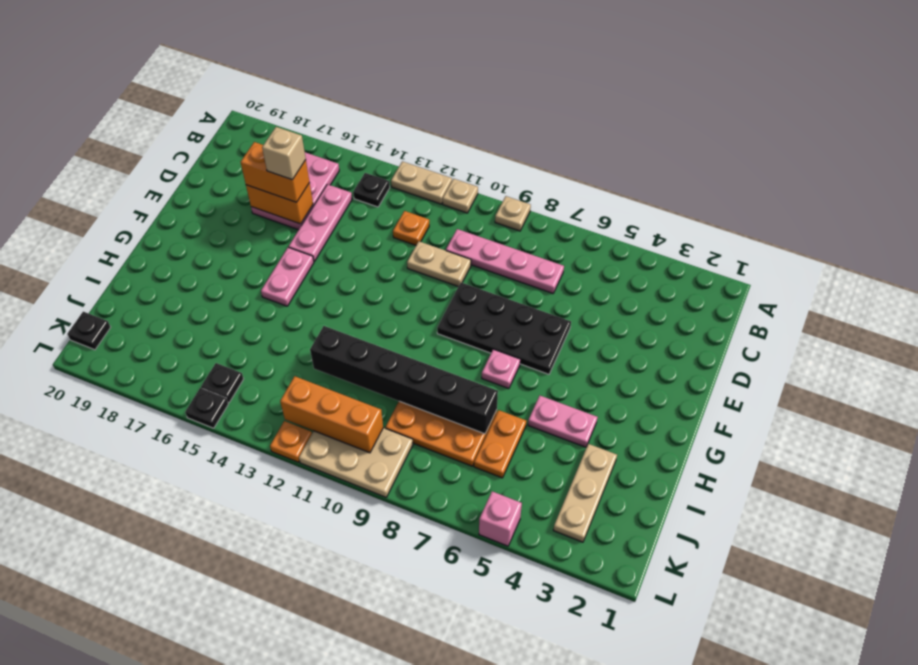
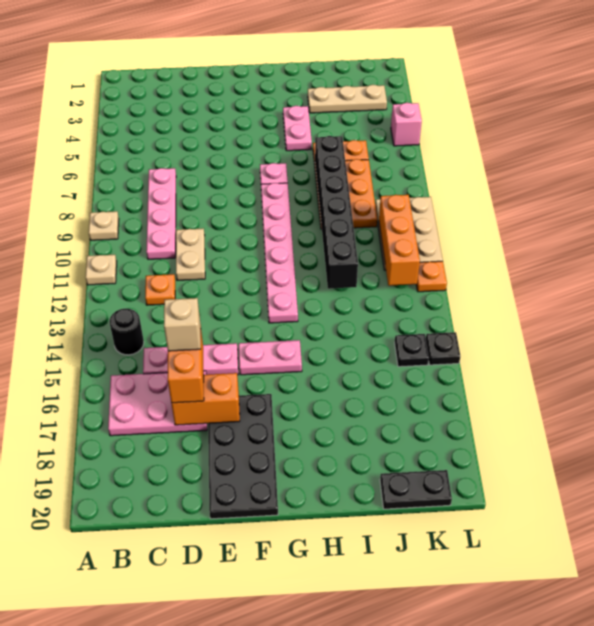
tan 1x2 plate [391,161,452,204] -> none
black 1x1 plate [353,173,390,207] -> black 1x1 round brick [109,309,144,355]
orange 1x2 brick [246,183,313,224] -> orange 1x2 brick turned to [171,373,240,425]
black 2x4 plate [437,283,571,374] -> black 2x4 plate moved to [208,394,278,519]
none -> pink 1x6 plate [261,183,298,323]
black 1x1 plate [67,312,111,350] -> black 1x2 plate [380,470,452,509]

